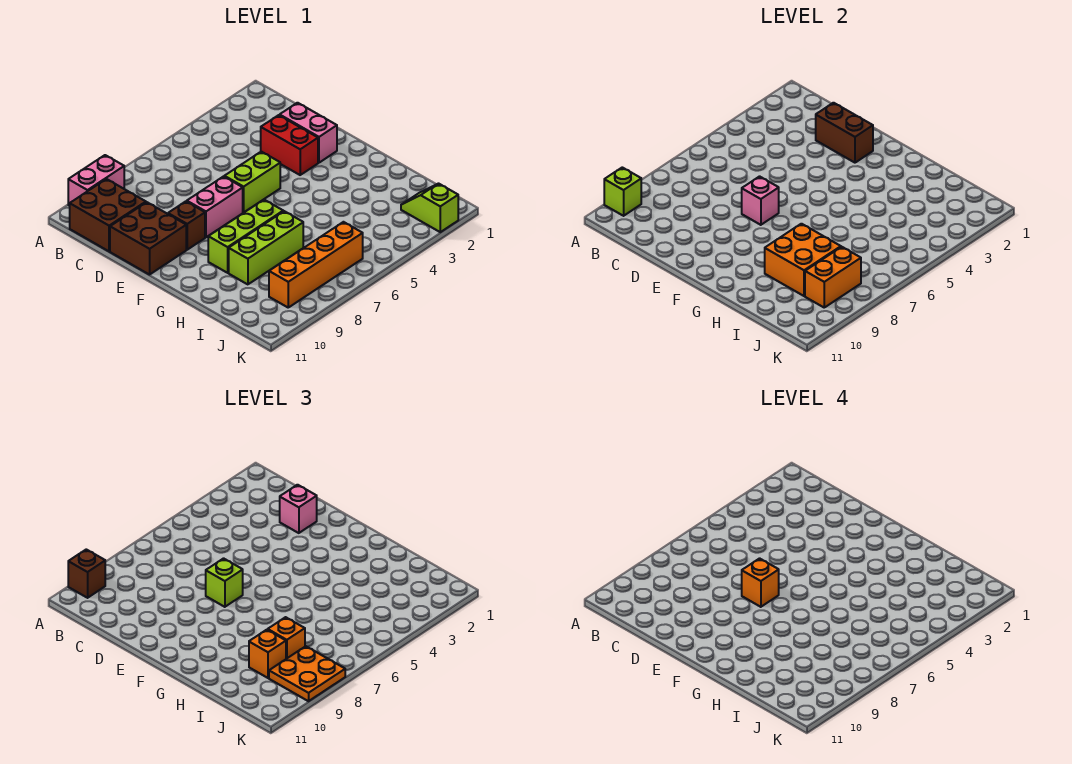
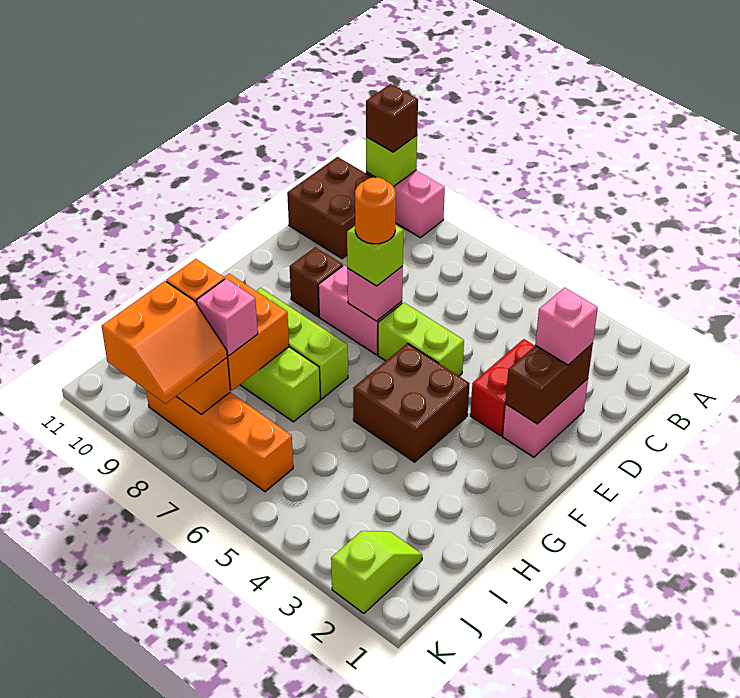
brown 2x2 brick [110,202,186,275] -> brown 2x2 brick moved to [353,344,470,462]
orange 1x1 brick [742,558,779,607] -> orange 1x1 round brick [355,177,396,244]
orange 1x1 brick [268,617,305,659] -> pink 1x1 brick [196,279,258,356]
orange 2x2 plate [269,646,345,701] -> orange 2x2 slope [102,281,227,404]

